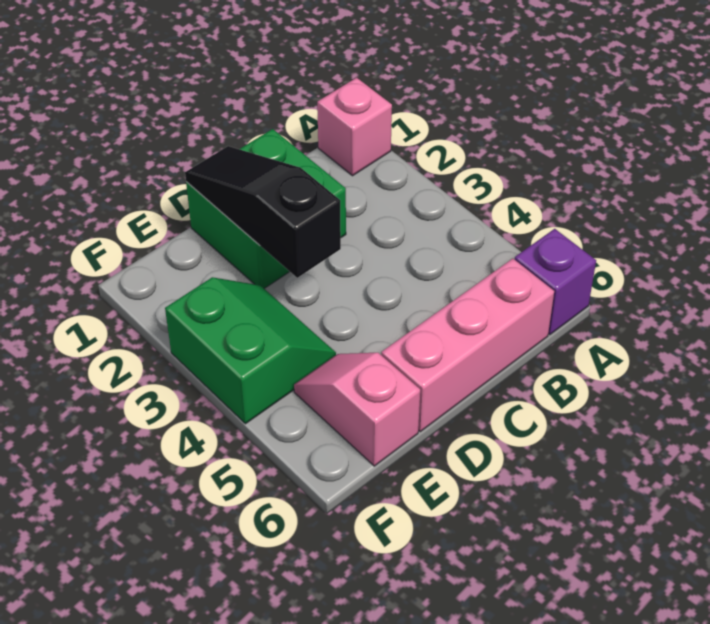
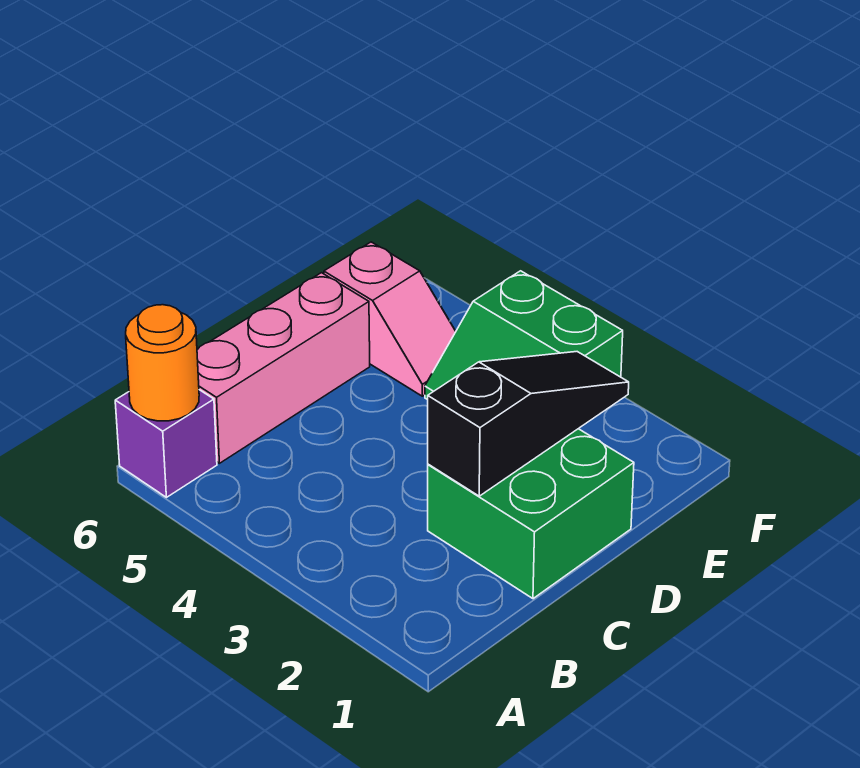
pink 1x1 brick [317,78,392,176] -> none
none -> orange 1x1 round brick [126,305,199,421]
black 1x3 slope [185,146,341,278] -> black 1x3 slope turned to [428,352,629,496]

